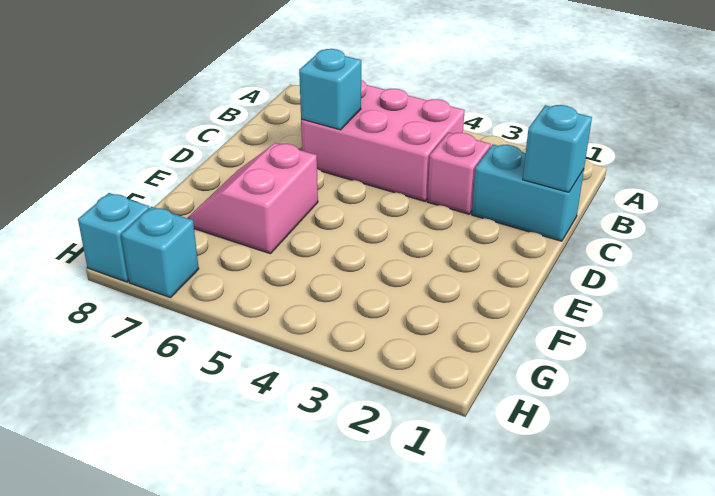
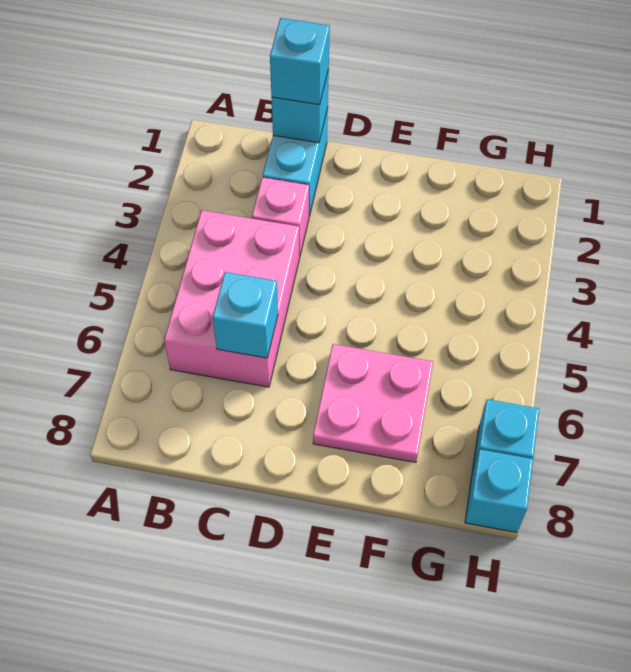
none -> cyan 1x1 brick [270,18,330,105]
pink 2x2 slope [188,143,318,254] -> pink 2x2 plate [313,344,433,462]

